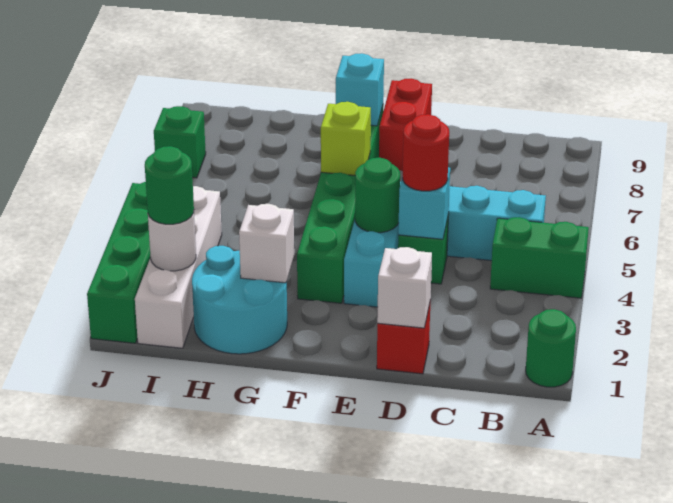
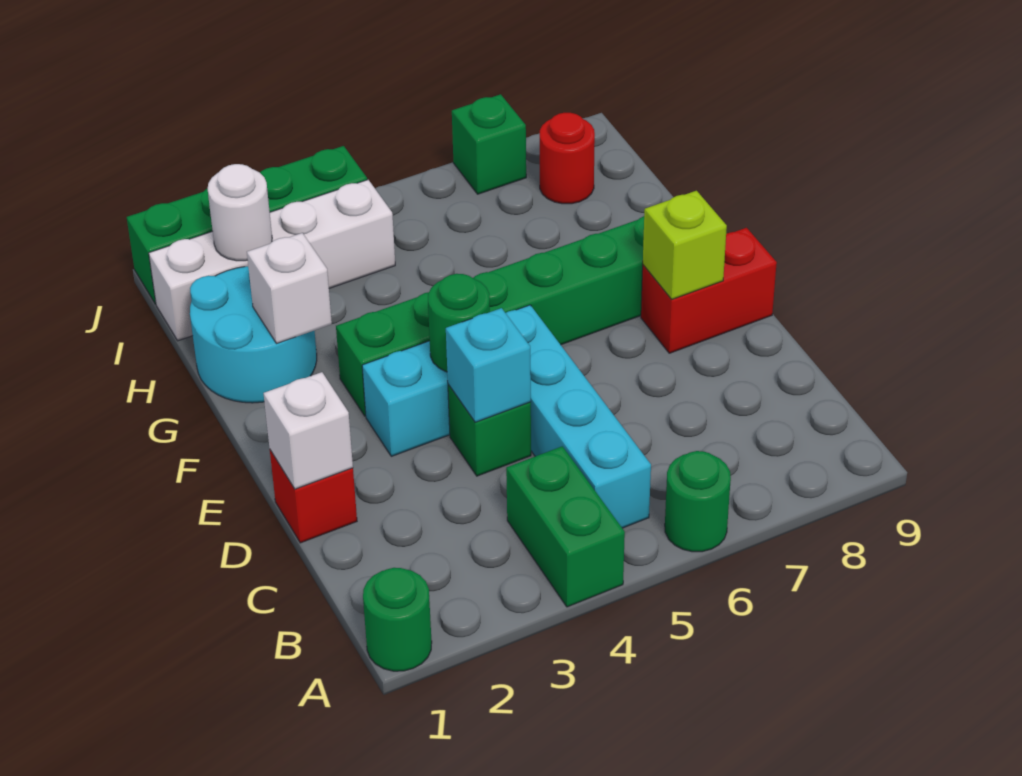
red 1x1 round brick [403,114,449,191] -> red 1x1 round brick moved to [540,113,595,204]
lime 1x1 brick [321,102,371,175] -> lime 1x1 brick moved to [643,191,727,299]
cyan 1x1 brick [336,53,384,126] -> none
green 1x1 round brick [145,146,194,224] -> green 1x1 round brick moved to [665,451,731,552]

